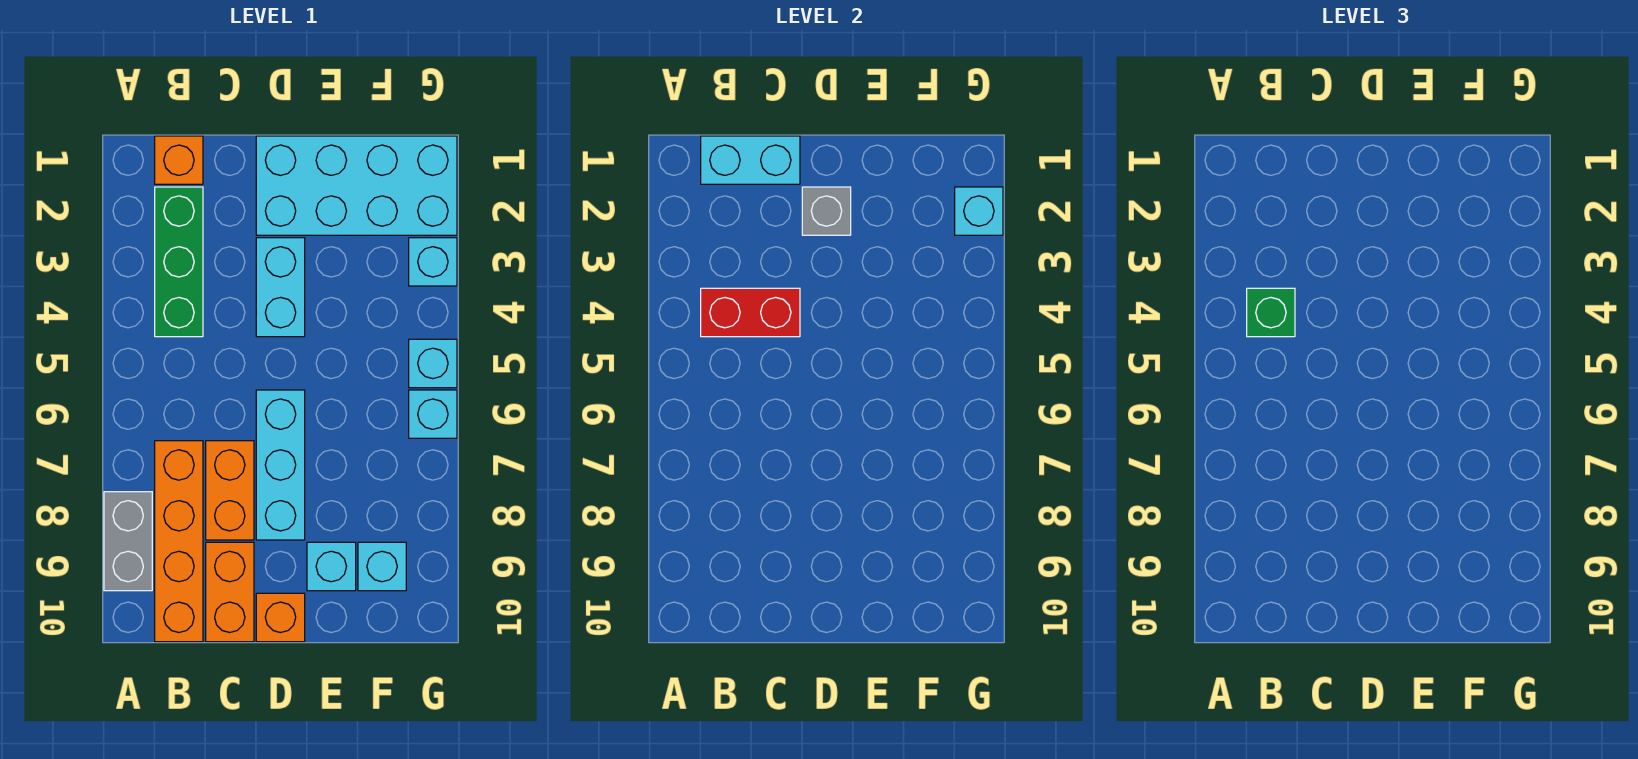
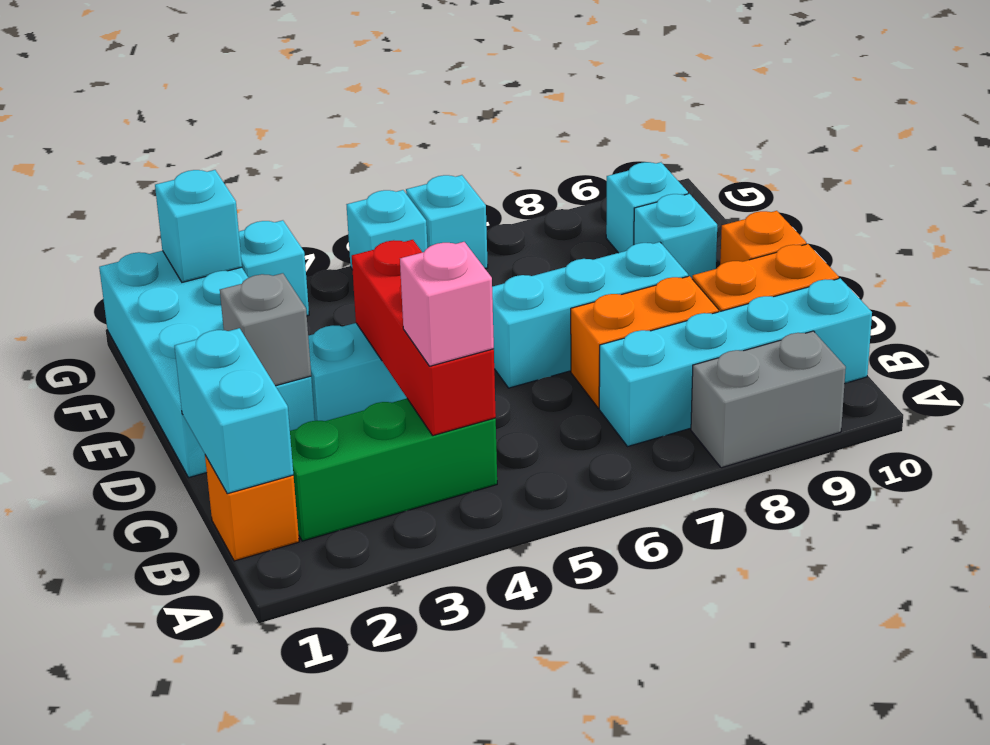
red 1x2 brick [701,288,800,337] -> red 1x3 brick [352,240,496,436]
green 1x1 brick [1247,288,1295,337] -> pink 1x1 brick [400,242,494,366]
orange 1x4 brick [155,441,203,642] -> cyan 1x4 brick [599,278,872,447]

